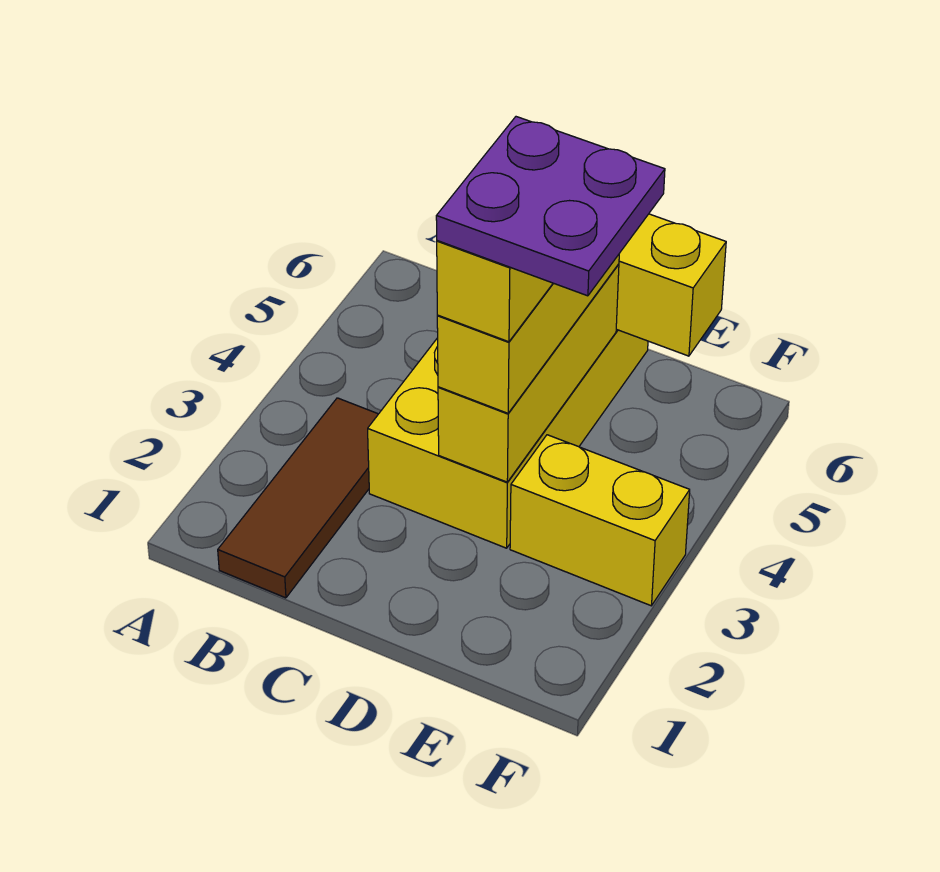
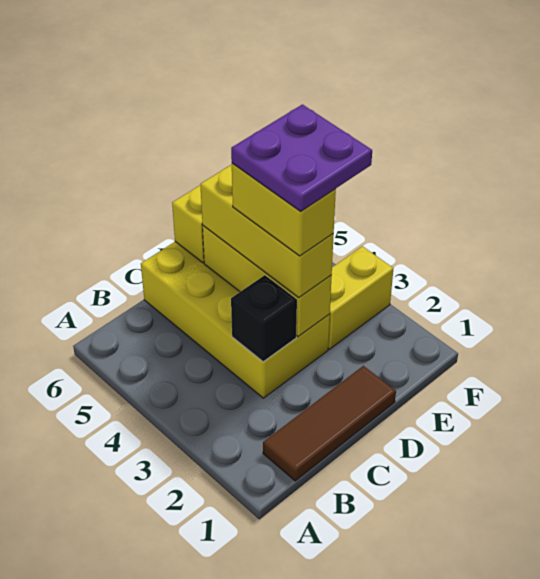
brown 1x3 tile [218,398,378,598] -> brown 1x3 tile turned to [263,366,396,481]
none -> black 1x1 brick [231,275,297,362]

